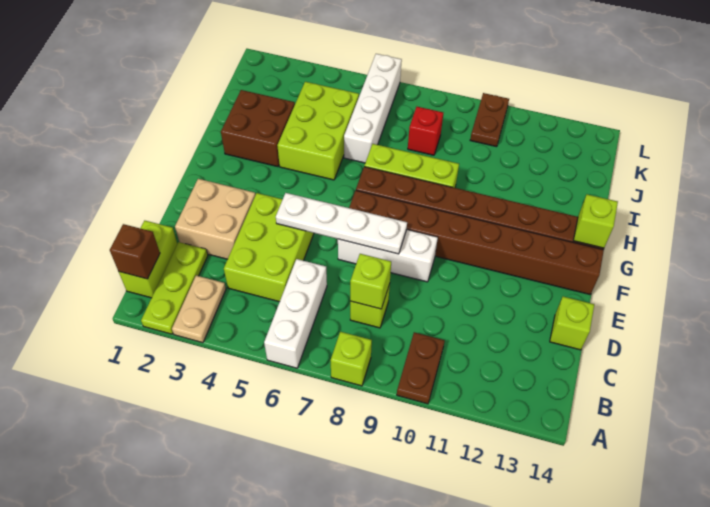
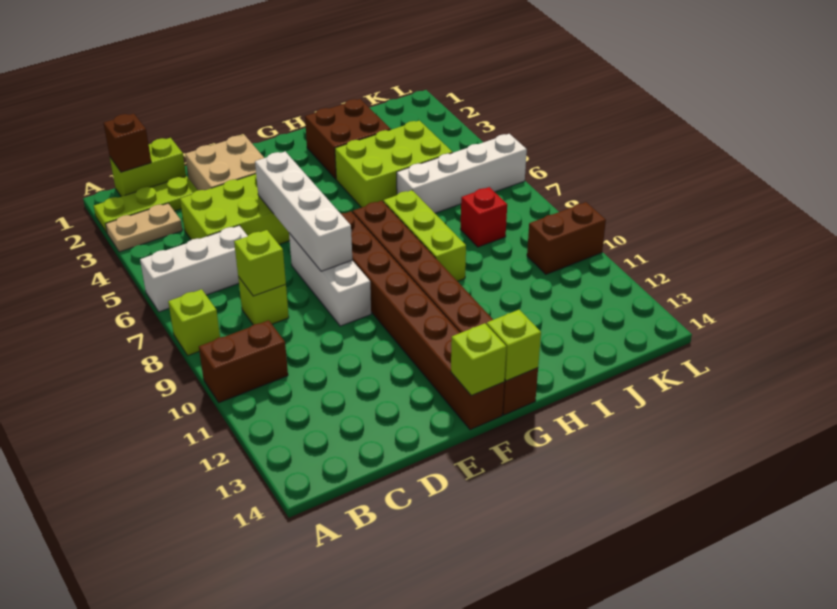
brown 1x2 plate [397,332,445,404] -> brown 1x2 brick [199,320,288,402]
lime 1x1 brick [550,297,594,350] -> lime 1x1 brick moved to [451,323,506,396]
white 1x4 plate [276,193,407,254] -> white 1x4 brick [255,151,352,271]
brown 1x2 plate [470,93,509,147] -> brown 1x2 brick [527,202,606,274]

